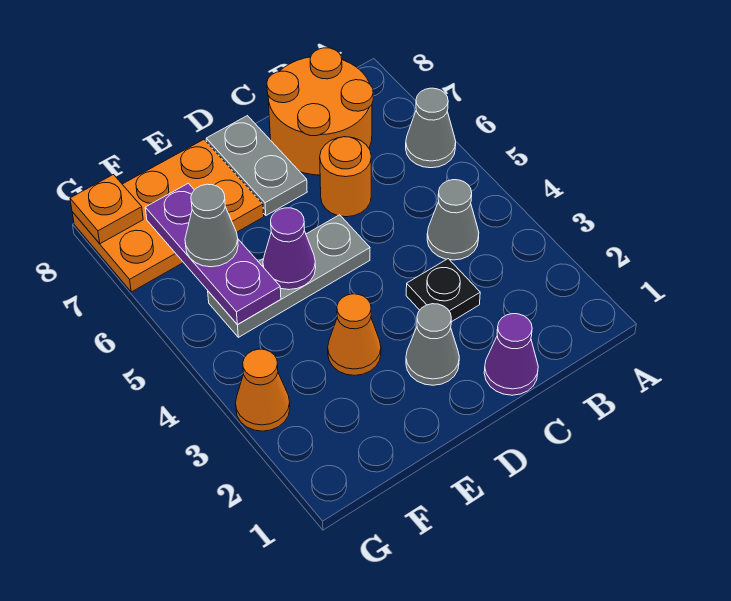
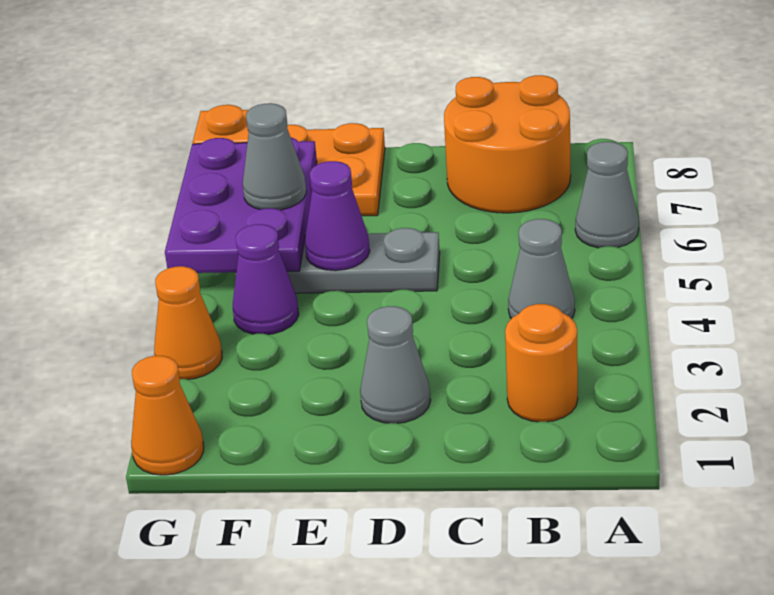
purple 1x1 cone [484,314,538,395] -> purple 1x1 cone moved to [233,224,299,335]
black 1x1 plate [406,259,480,322] -> none
orange 1x1 round brick [320,137,371,217] -> orange 1x1 round brick moved to [505,304,578,422]
grey 1x2 plate [206,116,307,215] -> none
orange 1x1 cone [328,294,381,375] -> orange 1x1 cone moved to [131,356,204,475]
purple 1x3 plate [145,183,281,324] -> purple 2x3 plate [165,137,317,273]

